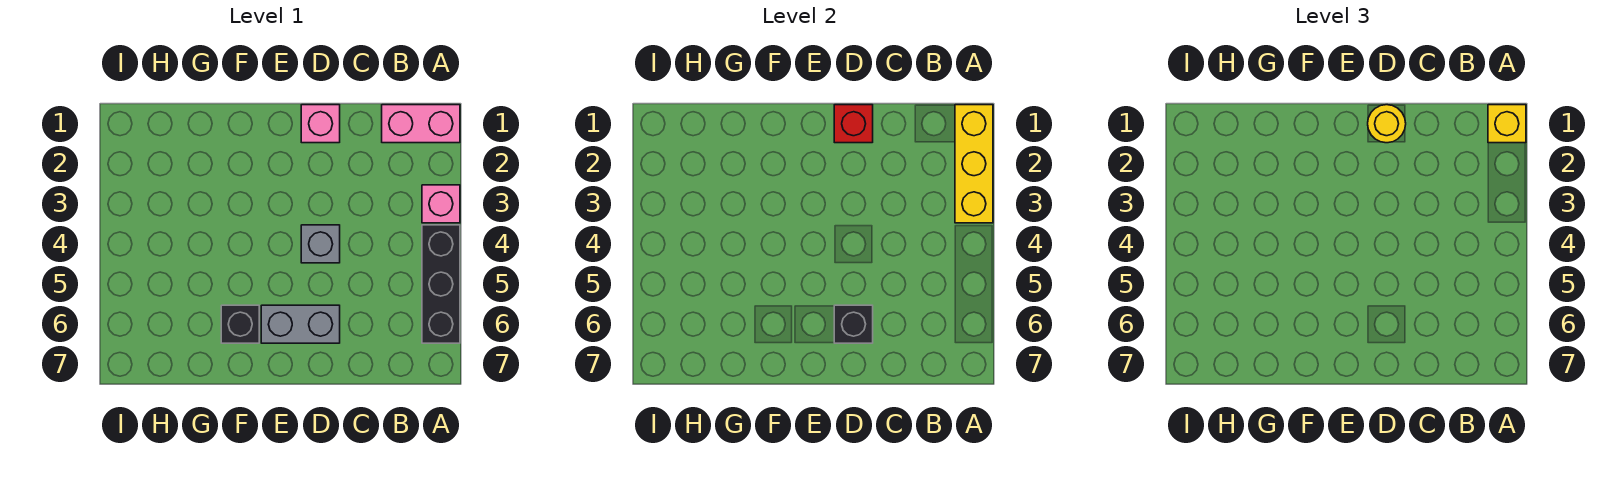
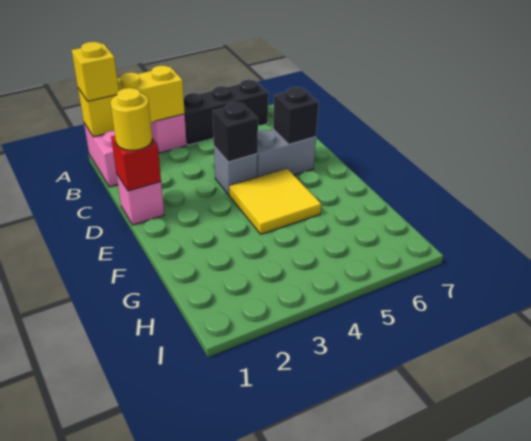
grey 1x2 brick [261,305,340,343] -> grey 1x2 brick turned to [257,129,316,177]
none -> yellow 2x2 tile [229,168,321,234]
black 1x1 brick [221,305,259,343] -> black 1x1 brick moved to [213,102,258,162]

